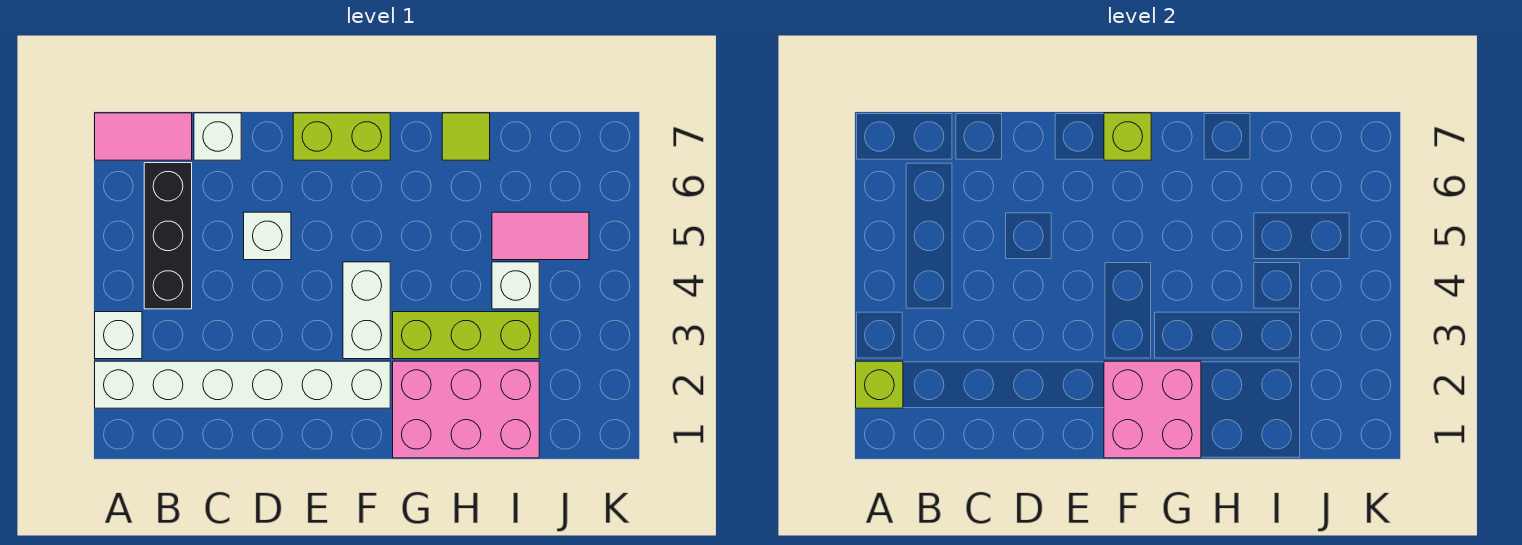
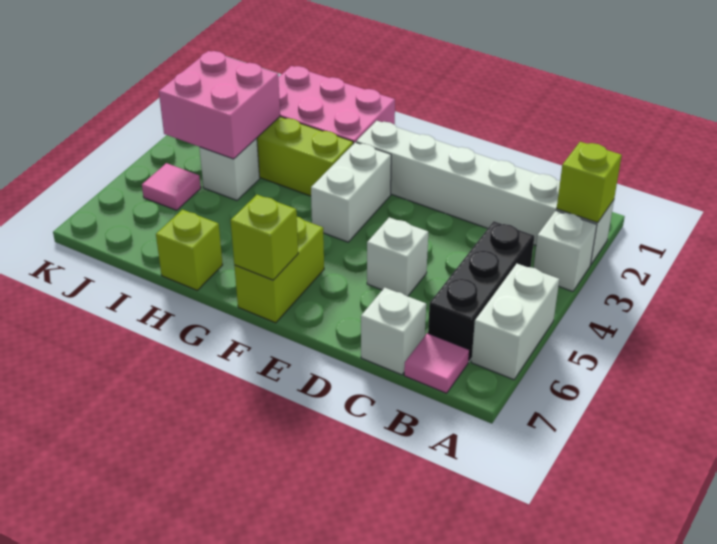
none -> white 1x2 brick [471,264,559,380]
pink 1x2 tile [95,113,192,160] -> pink 1x1 tile [404,333,469,393]
lime 1x2 brick [293,113,390,160] -> lime 1x2 brick turned to [234,217,324,323]
pink 2x2 brick [1104,361,1201,458] -> pink 2x2 brick moved to [159,51,280,159]
lime 1x1 tile [442,113,490,160] -> lime 1x1 brick [156,210,223,290]
pink 1x2 tile [492,212,589,260] -> pink 1x1 tile [142,163,201,210]

